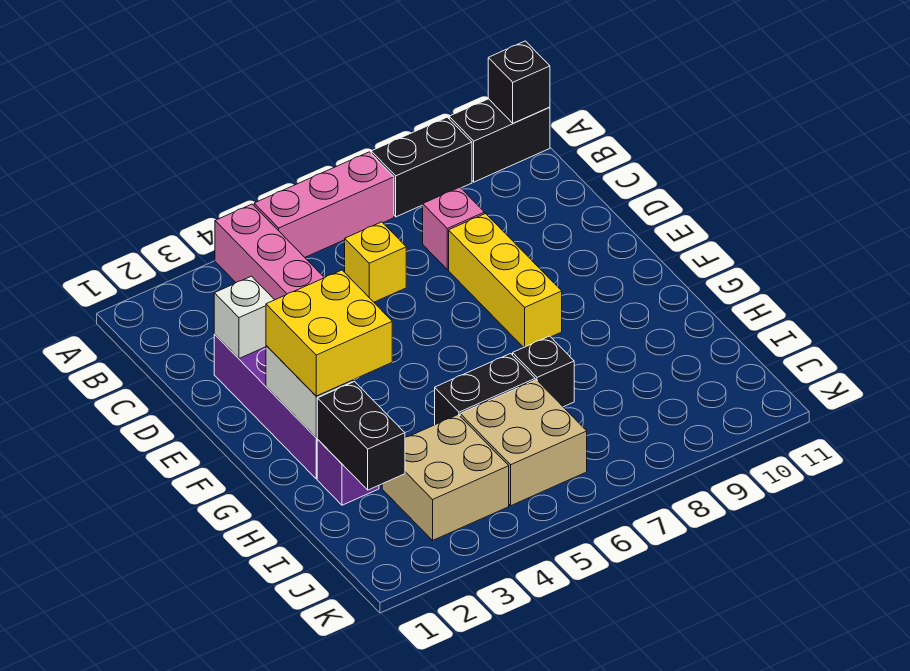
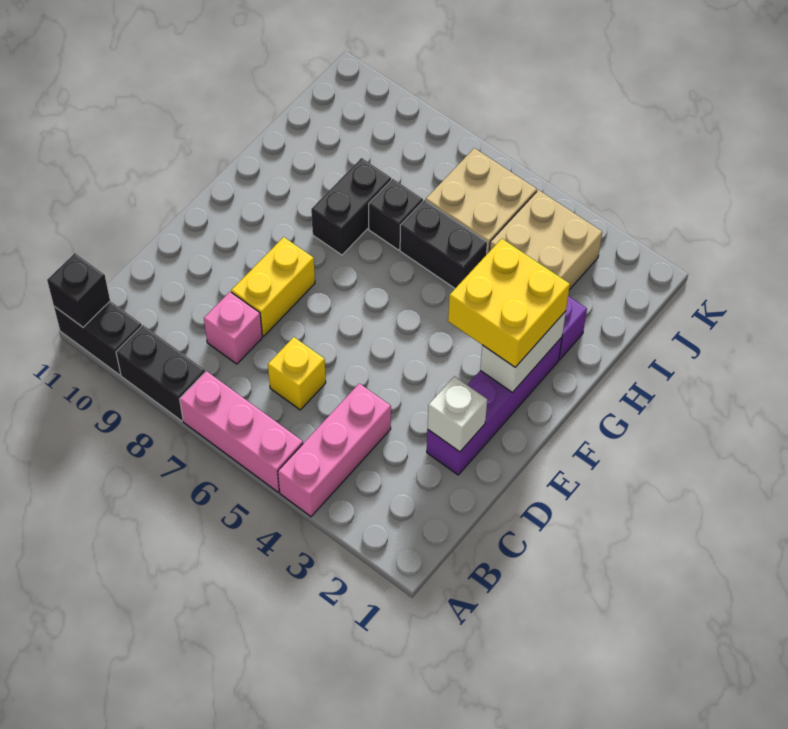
yellow 1x3 brick [449,214,562,347] -> yellow 1x2 brick [231,237,315,336]
black 1x2 brick [317,382,405,490] -> black 1x2 brick moved to [311,158,391,255]

